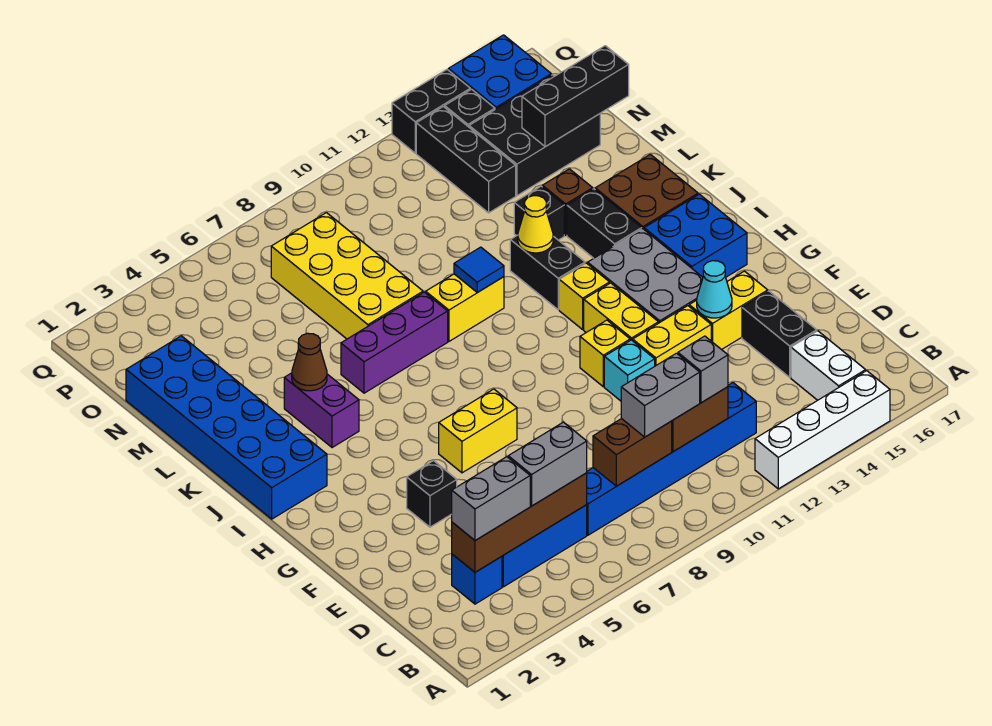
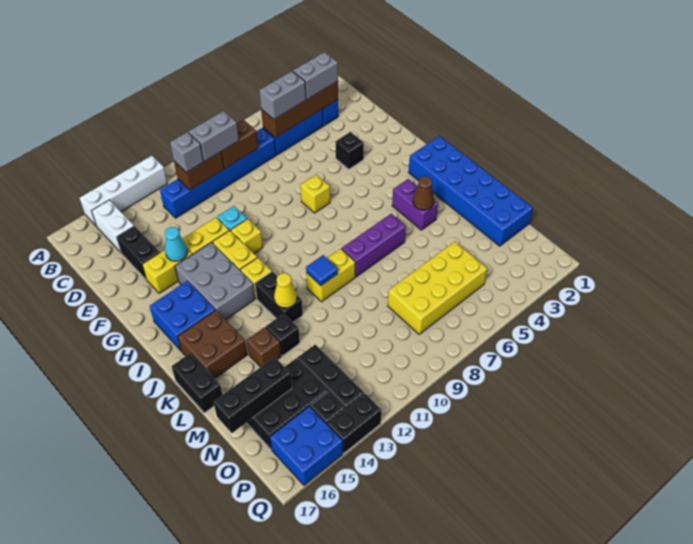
yellow 1x2 brick [439,389,517,473] -> yellow 1x1 brick [300,175,330,213]
black 1x2 brick [567,189,642,258] -> black 1x2 brick moved to [172,353,222,413]
yellow 2x4 brick [271,213,423,339] -> yellow 2x4 brick turned to [388,242,487,334]

